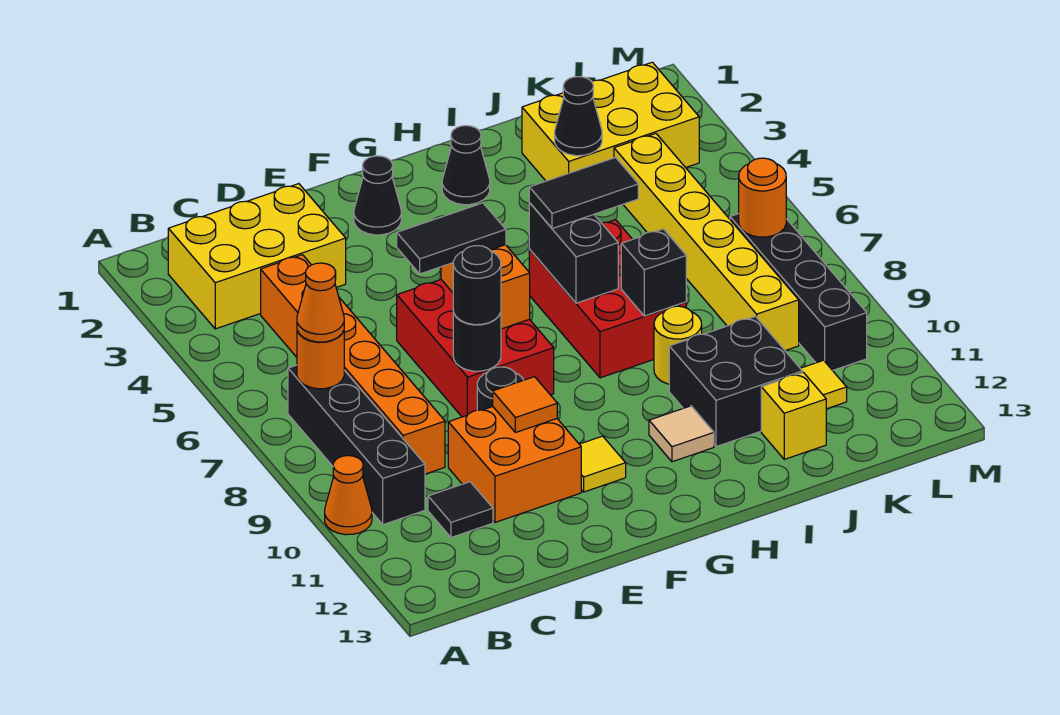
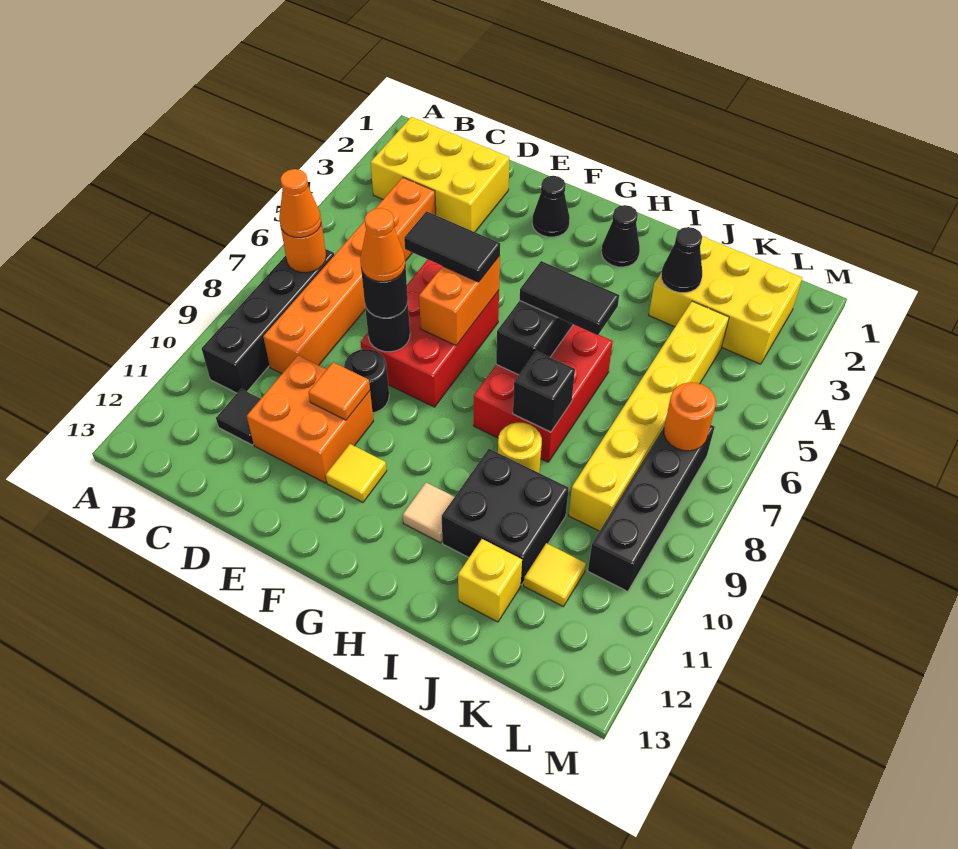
orange 1x1 cone [325,456,372,535] -> orange 1x1 cone moved to [360,208,405,282]

